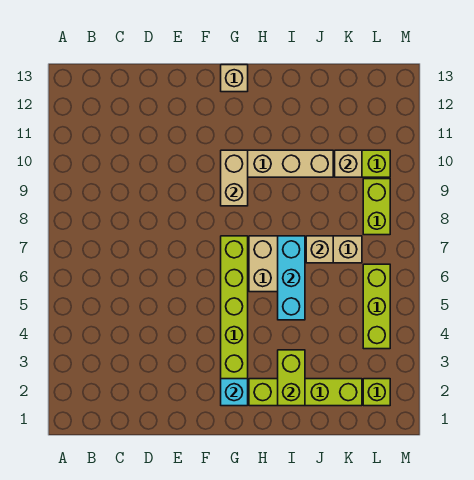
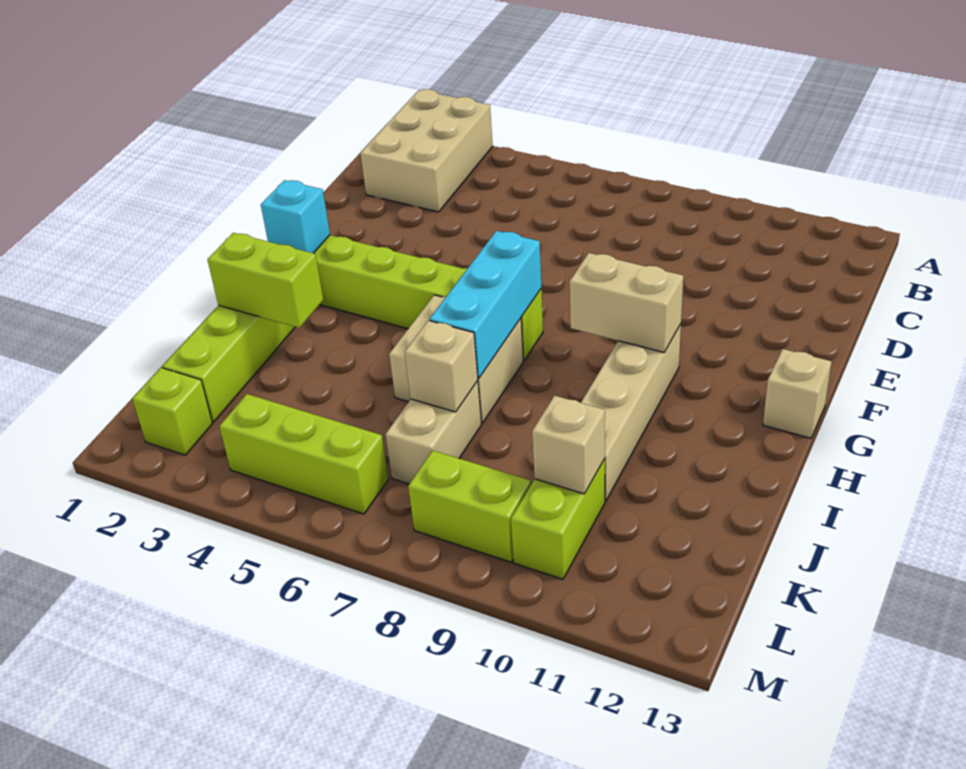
none -> tan 2x3 brick [360,89,493,212]
cyan 1x3 brick [278,236,305,320] -> cyan 1x3 brick turned to [430,231,541,378]

